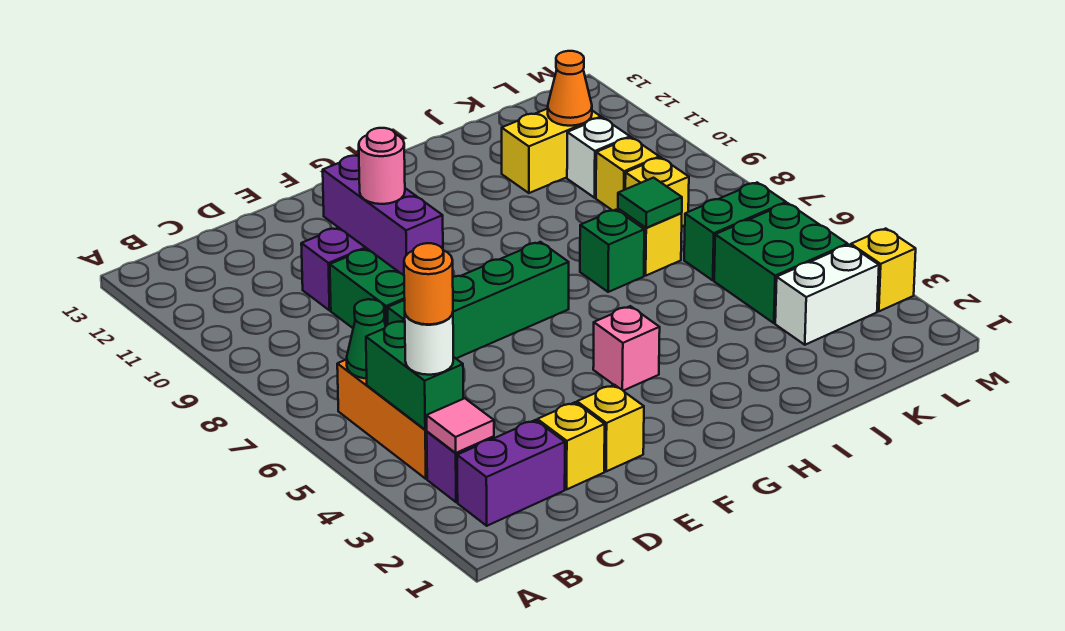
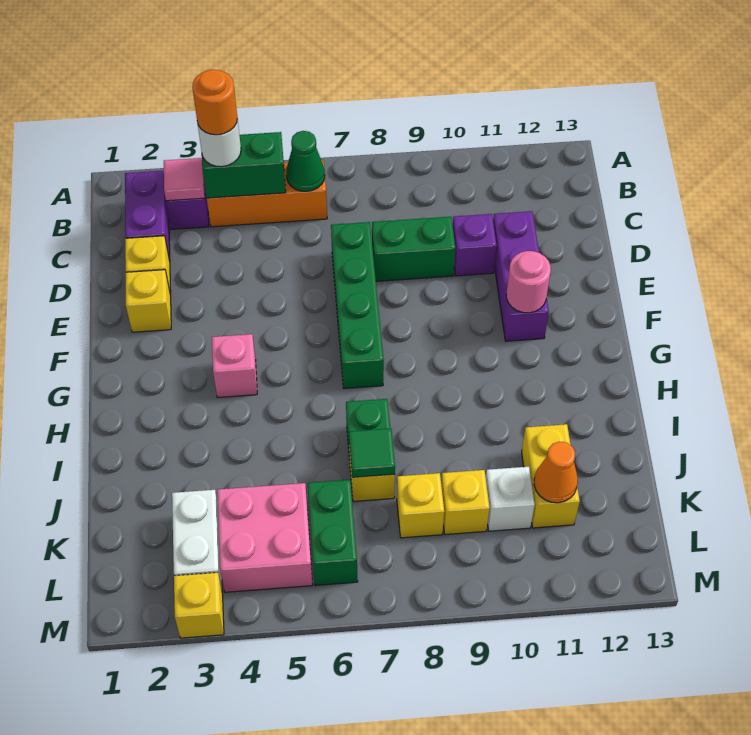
purple 1x3 brick [323,155,443,275] -> purple 1x3 brick turned to [493,211,549,341]
green 2x2 brick [714,203,848,323] -> pink 2x2 brick [217,483,313,592]

